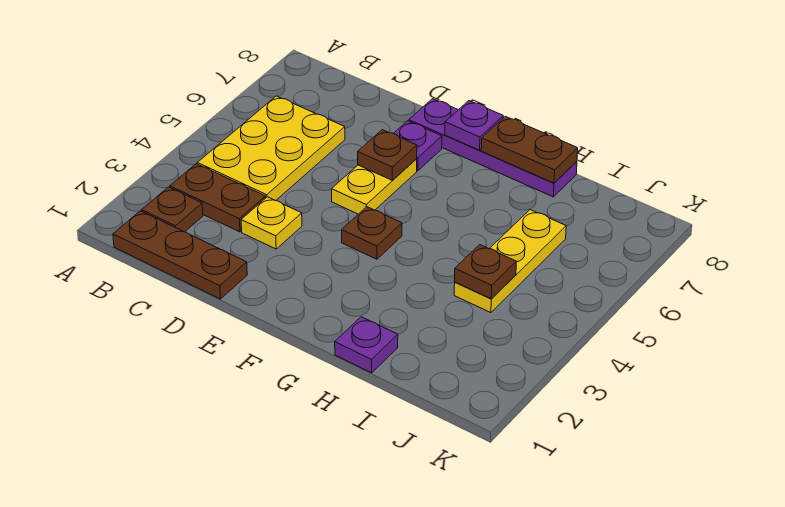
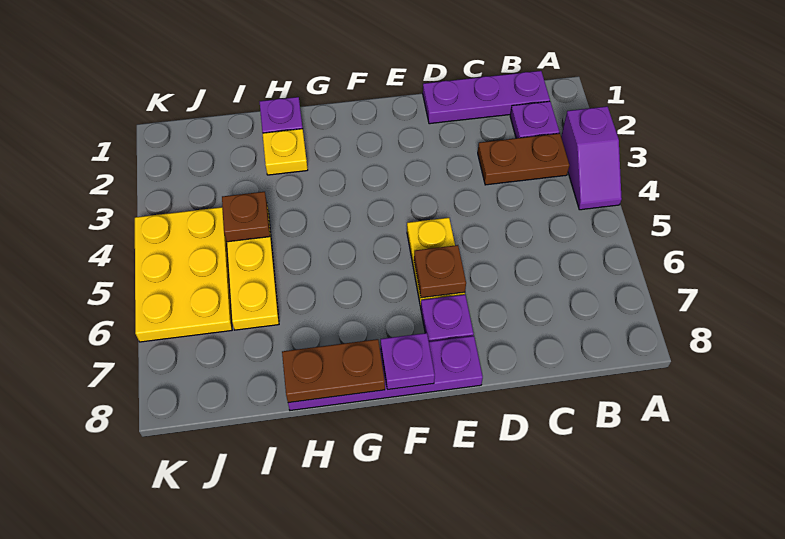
none -> purple 1x2 slope [561,106,622,210]
brown 1x3 plate [113,211,247,299] -> purple 1x3 plate [423,71,550,124]
brown 1x1 plate [142,187,203,232] -> purple 1x1 plate [510,101,560,138]
yellow 2x3 plate [197,96,345,201] -> yellow 2x3 plate moved to [135,207,232,342]
yellow 1x1 plate [241,197,302,249] -> yellow 1x1 plate moved to [263,129,308,175]
brown 1x1 plate [342,207,402,259] -> none

